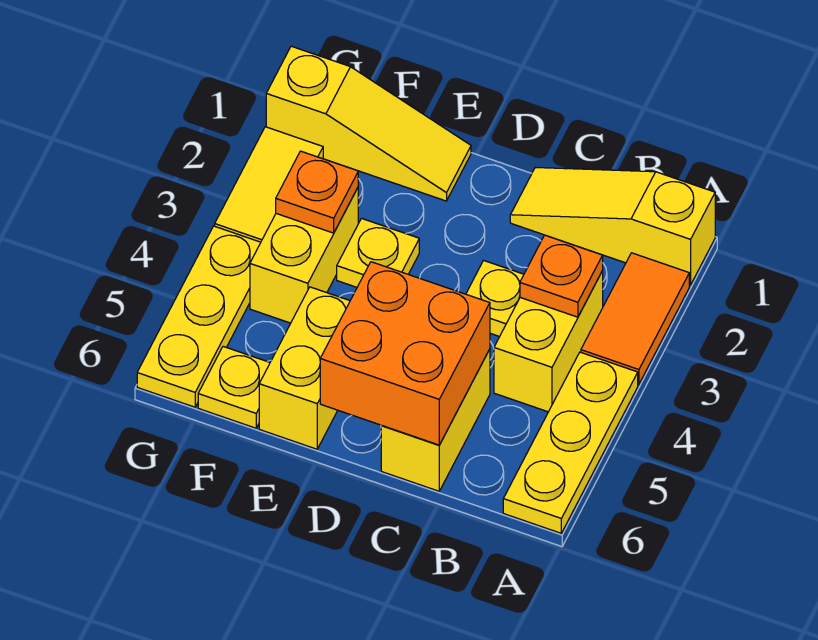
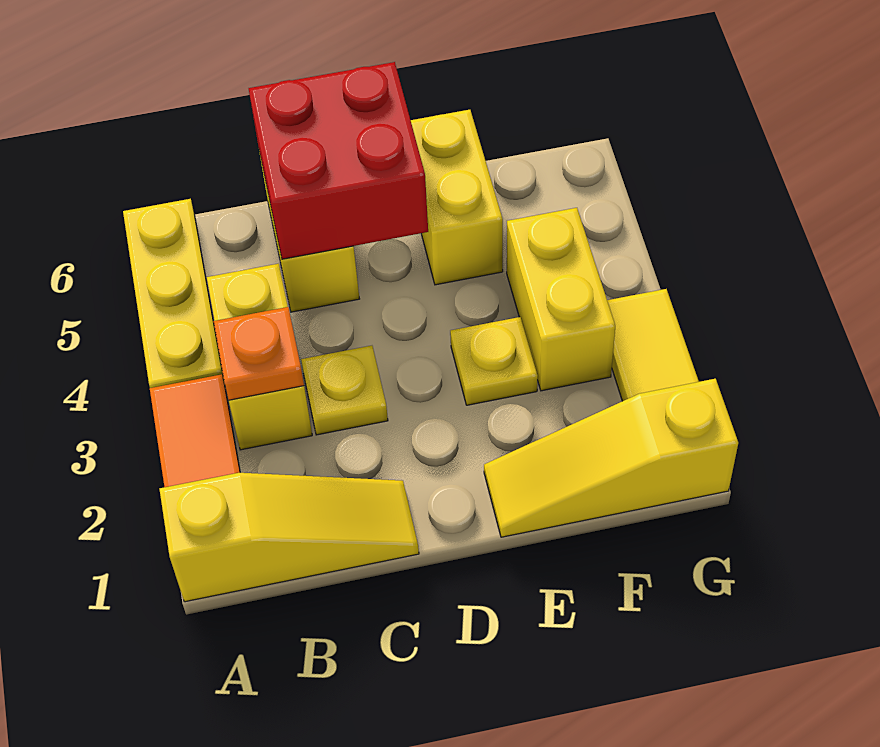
orange 2x2 brick [320,262,490,445] -> red 2x2 brick [249,62,428,259]
orange 1x1 plate [276,151,358,233] -> none
yellow 1x1 plate [198,346,270,428] -> none
yellow 1x3 plate [137,226,261,407] -> none

